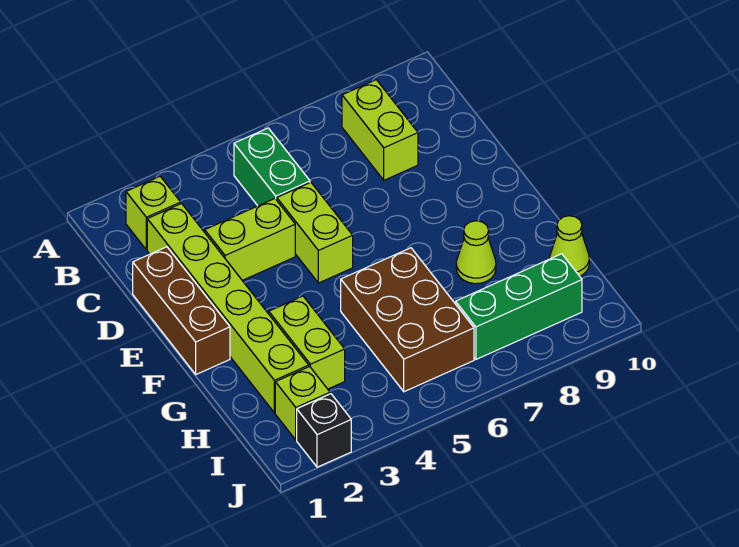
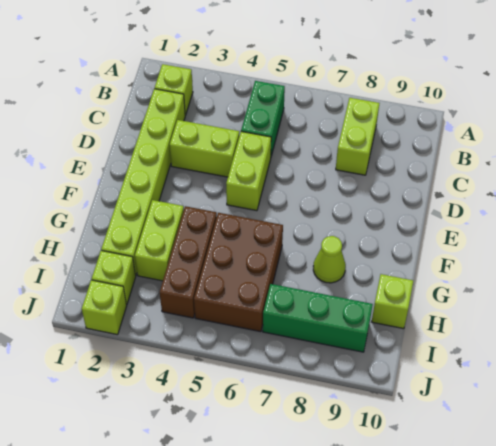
brown 1x3 brick [133,247,230,374] -> brown 1x3 brick moved to [160,206,217,318]
lime 1x1 cone [550,216,589,276] -> lime 1x1 brick [372,274,414,329]
black 1x1 brick [297,394,351,467] -> lime 1x1 brick [82,280,127,335]

